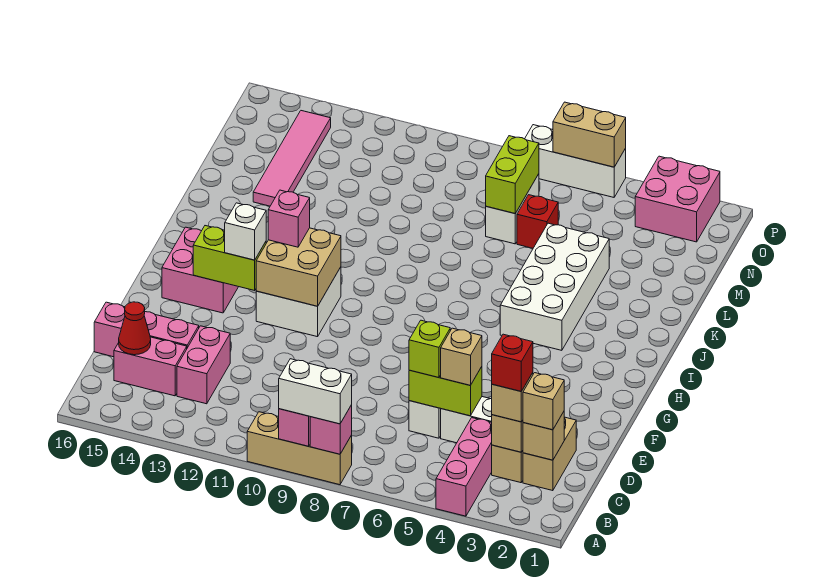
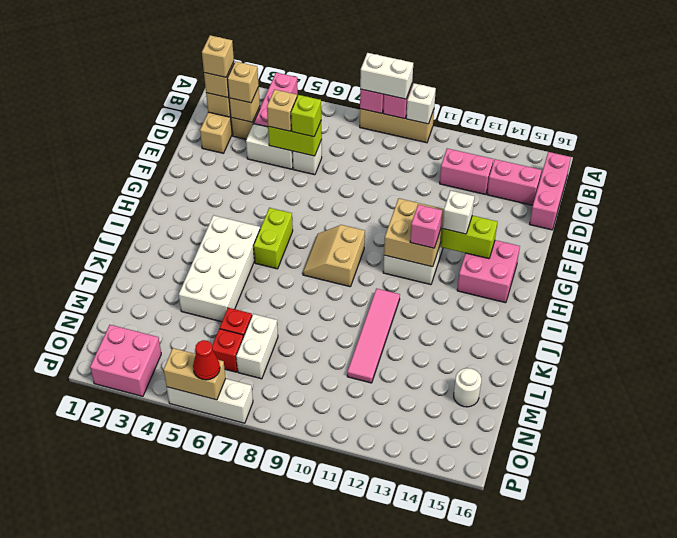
none -> white 1x1 brick [406,83,436,124]
none -> tan 1x1 brick [202,35,234,77]
red 1x1 brick [492,334,533,391] -> red 1x1 brick moved to [212,329,243,372]
pink 1x2 brick [177,326,230,404] -> pink 1x2 brick turned to [440,148,493,195]
red 1x1 cone [119,302,151,355] -> red 1x1 cone moved to [193,340,220,380]
pink 1x3 brick [94,302,199,357] -> pink 1x3 brick turned to [530,152,571,230]
none -> tan 2x2 slope [303,225,365,287]
pink 1x4 tile [253,111,331,206] -> pink 1x4 tile moved to [347,289,400,383]
lime 1x2 brick [486,136,539,214] -> lime 1x2 brick moved to [254,208,293,269]
none -> white 1x1 round brick [454,368,481,407]

